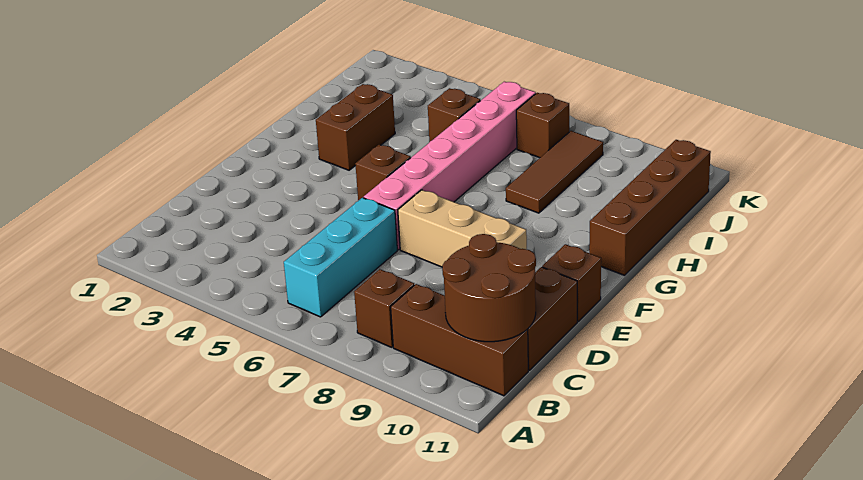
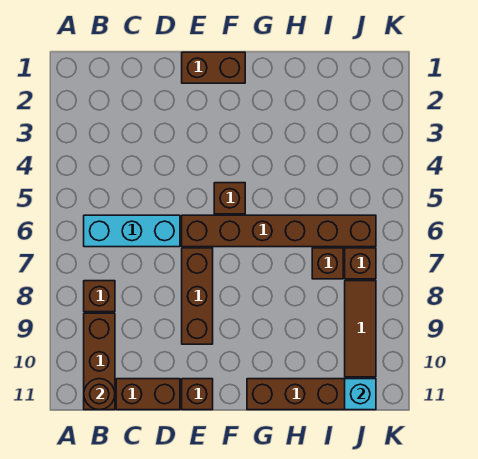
brown 2x2 round brick [442,234,536,342] -> brown 1x1 round brick [84,379,115,410]
pink 1x6 brick [364,82,536,250] -> brown 1x6 brick [182,215,376,247]
tan 1x3 brick [398,190,527,267] -> brown 1x3 brick [182,248,213,344]
brown 1x2 brick [316,84,395,170] -> brown 1x2 brick moved to [182,52,245,83]
brown 1x3 tile [506,131,603,213] -> brown 1x3 tile turned to [345,281,376,377]
brown 1x1 brick [428,88,480,142] -> brown 1x1 brick moved to [312,248,343,279]
none -> cyan 1x1 brick [345,379,376,410]

